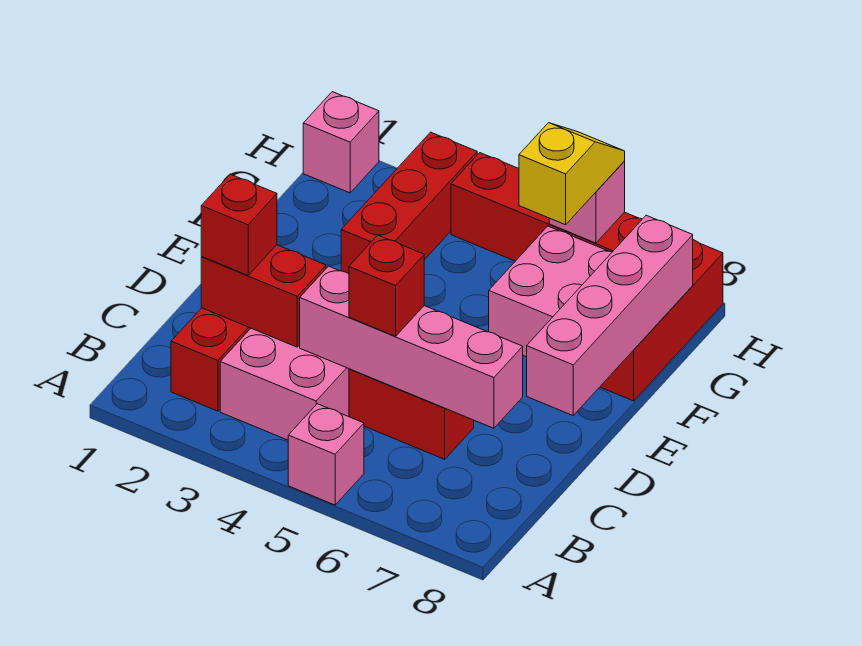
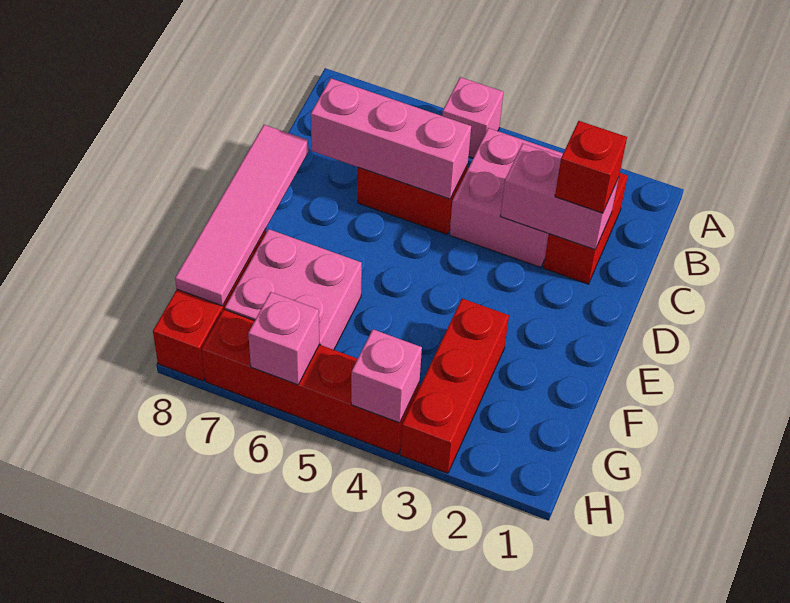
red 1x2 brick [201,245,326,347] -> pink 1x2 brick [500,144,619,249]
pink 1x4 brick [300,266,523,428] -> pink 1x3 brick [311,79,471,199]
red 1x1 brick [349,235,424,336] -> none
pink 1x4 brick [527,215,693,415] -> pink 1x4 tile [175,125,308,306]
yellow 1x2 slope [519,123,625,225] -> none
pink 1x1 brick [303,92,379,193] -> pink 1x1 brick moved to [351,329,422,423]

